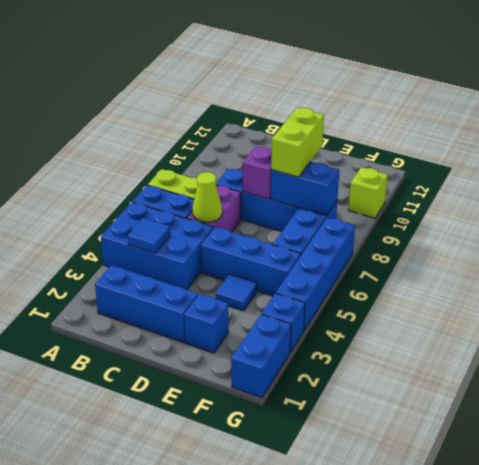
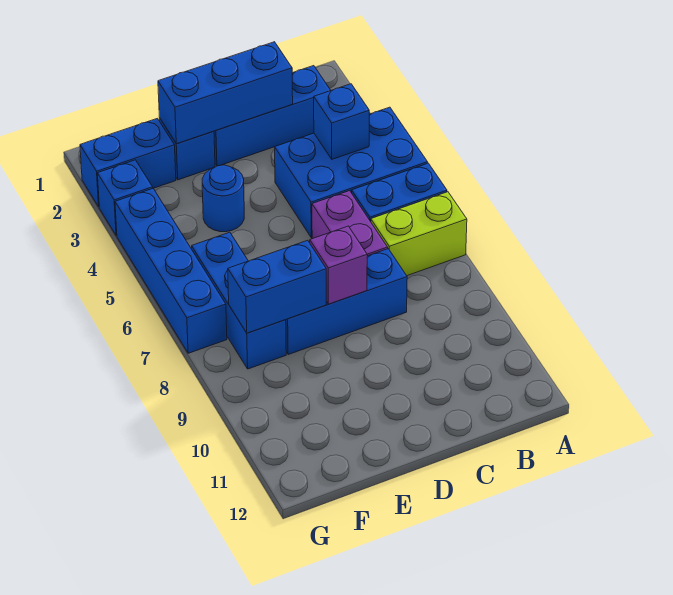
blue 1x1 tile [128,218,170,253] -> blue 1x1 brick [314,84,369,159]
lime 1x1 cone [193,172,222,222] -> none
blue 1x3 brick [201,227,301,296] -> blue 1x3 brick moved to [158,42,293,144]
blue 1x1 tile [216,274,257,311] -> blue 1x1 round brick [202,165,244,232]
lime 1x2 brick [271,108,324,177] -> none
blue 1x2 brick [231,314,291,398] -> blue 1x2 brick turned to [80,118,176,207]
lime 1x1 brick [349,167,388,218] -> none

